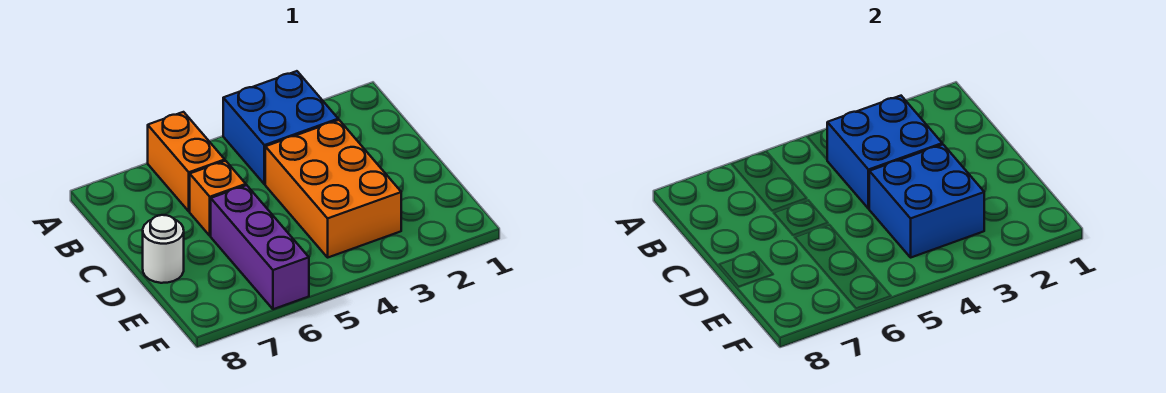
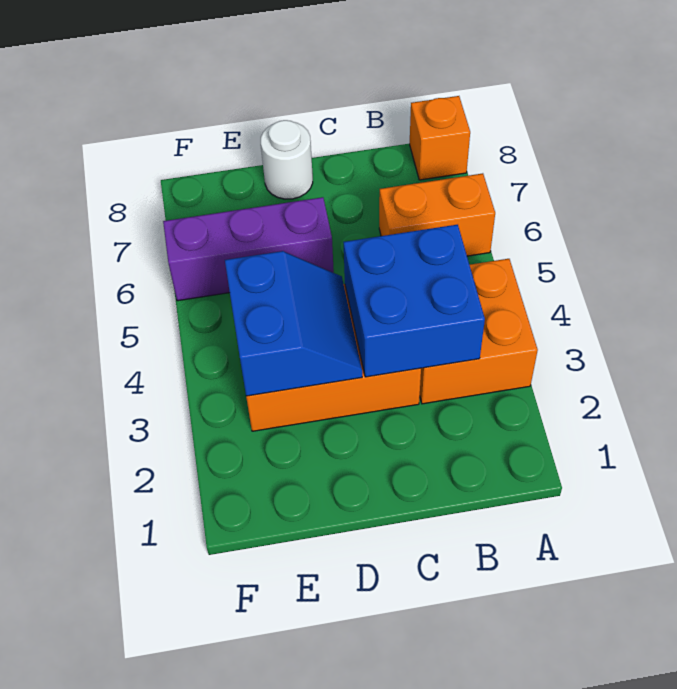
blue 2x2 brick [223,71,338,184] -> orange 2x2 brick [420,259,538,404]
orange 1x1 brick [190,161,246,236] -> orange 1x1 brick moved to [410,96,470,180]
blue 2x2 brick [869,144,984,257] -> blue 2x2 slope [225,251,362,396]

